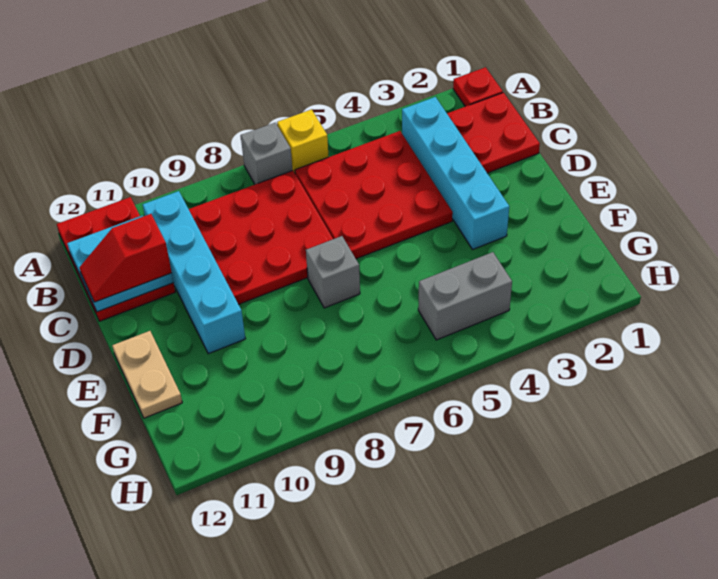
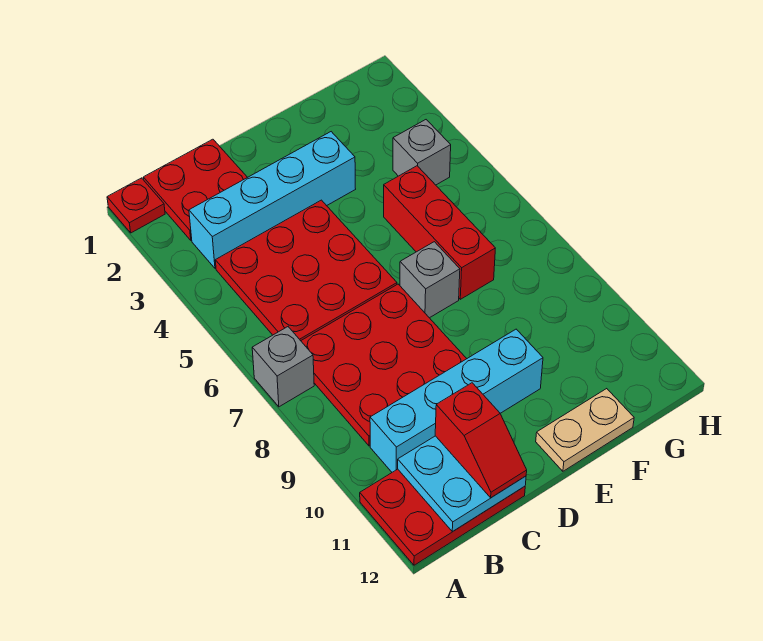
yellow 1x1 brick [277,109,329,173] -> none
none -> red 1x3 brick [384,166,495,299]
grey 1x2 brick [418,252,512,340] -> grey 1x1 brick [393,120,451,185]

